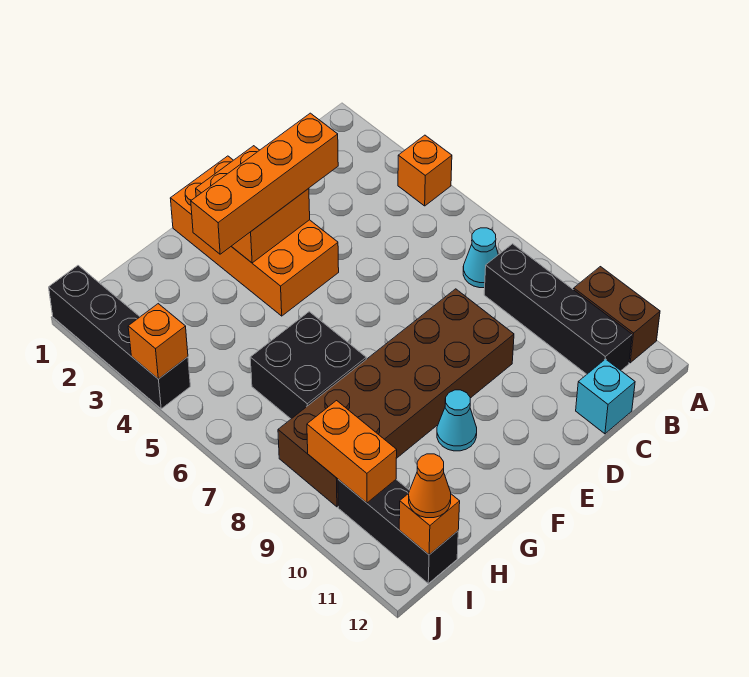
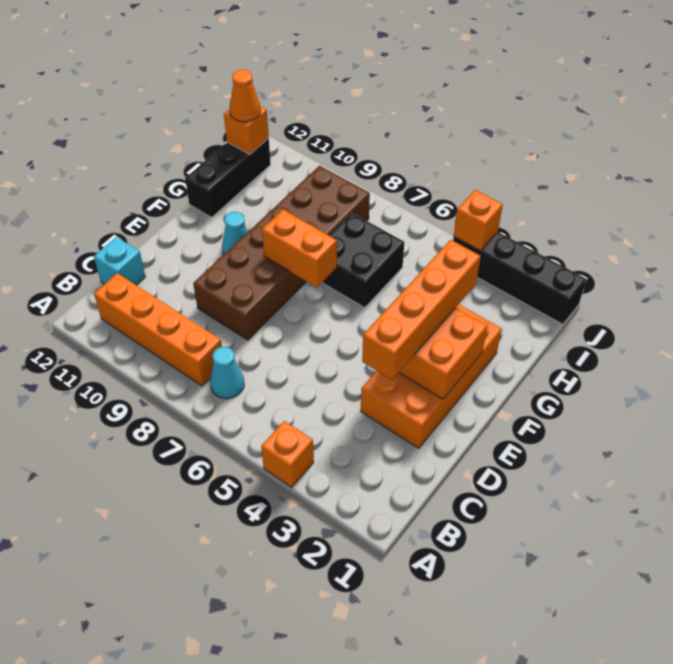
brown 1x2 brick [574,267,660,363] -> none
black 1x4 brick [484,244,632,374] -> orange 1x4 brick [94,273,222,386]
orange 2x4 brick [170,156,339,316] -> orange 2x4 brick turned to [361,304,502,448]
orange 1x2 brick [307,401,397,503] -> orange 1x2 brick moved to [262,210,337,287]
black 1x3 brick [338,480,458,583] -> black 1x3 brick turned to [185,138,271,217]

